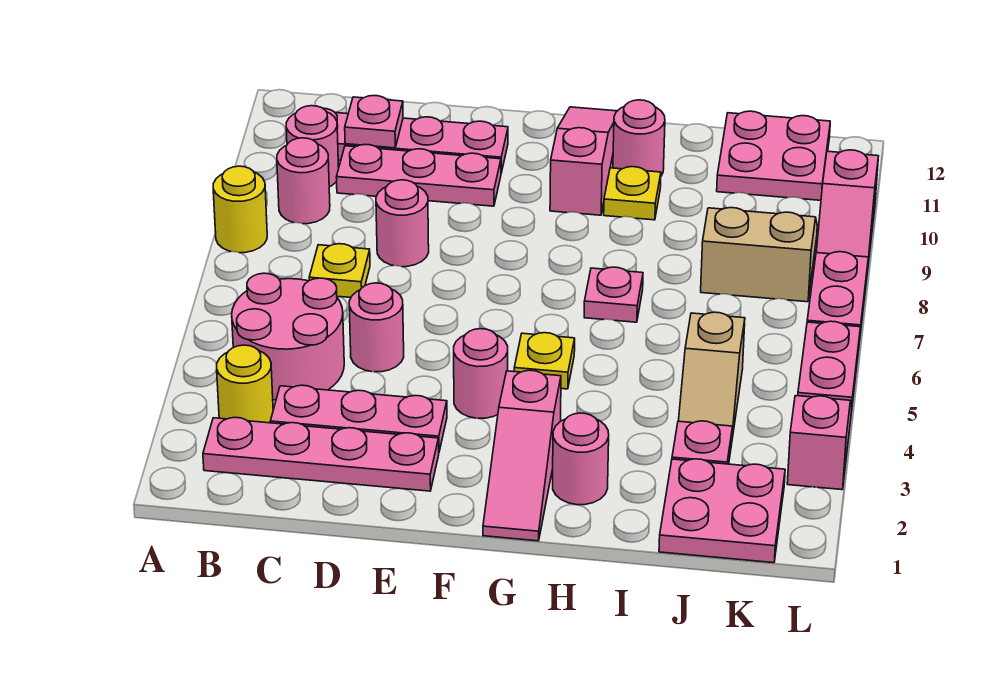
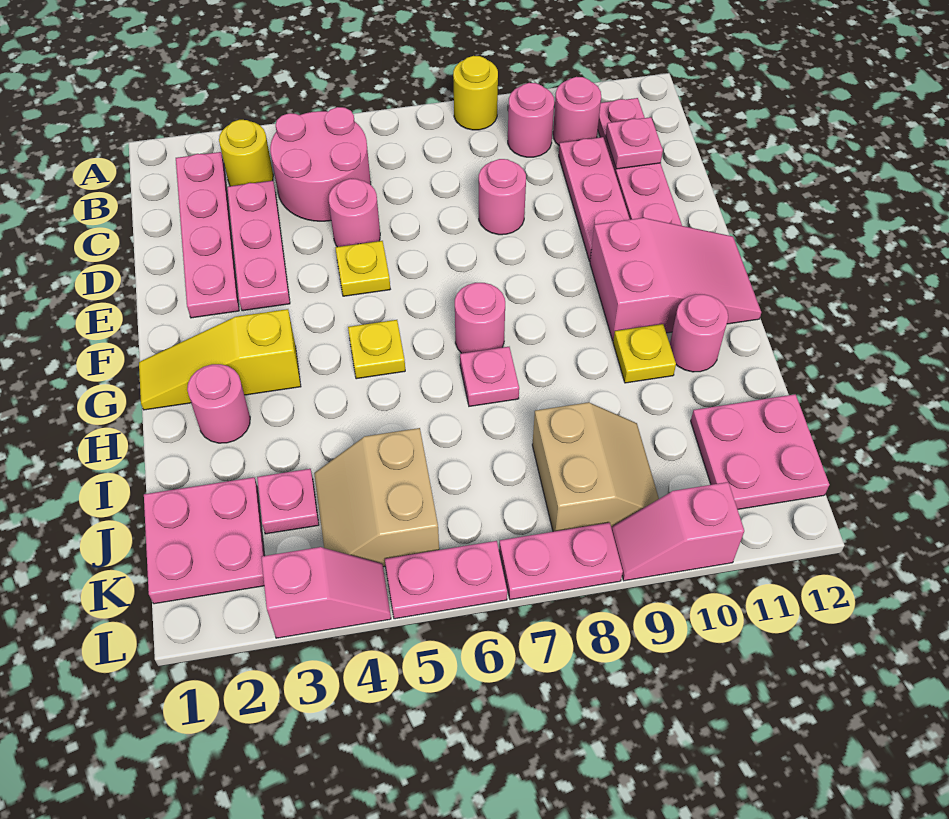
yellow 1x1 plate [309,244,370,298] -> yellow 1x1 plate moved to [335,241,390,296]
pink 1x1 round brick [454,329,508,418] -> pink 1x1 round brick moved to [455,283,505,353]
pink 1x3 slope [483,370,561,541] -> yellow 1x3 slope [139,309,301,410]
pink 1x3 slope [550,107,617,215] -> pink 2x3 slope [590,218,761,341]
tan 1x2 slope [678,312,745,438] -> tan 2x2 slope [314,428,439,567]

